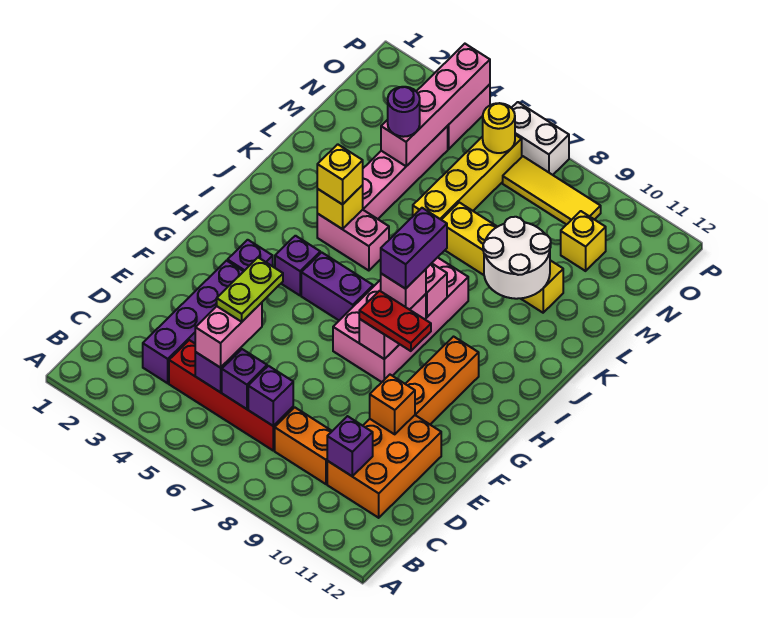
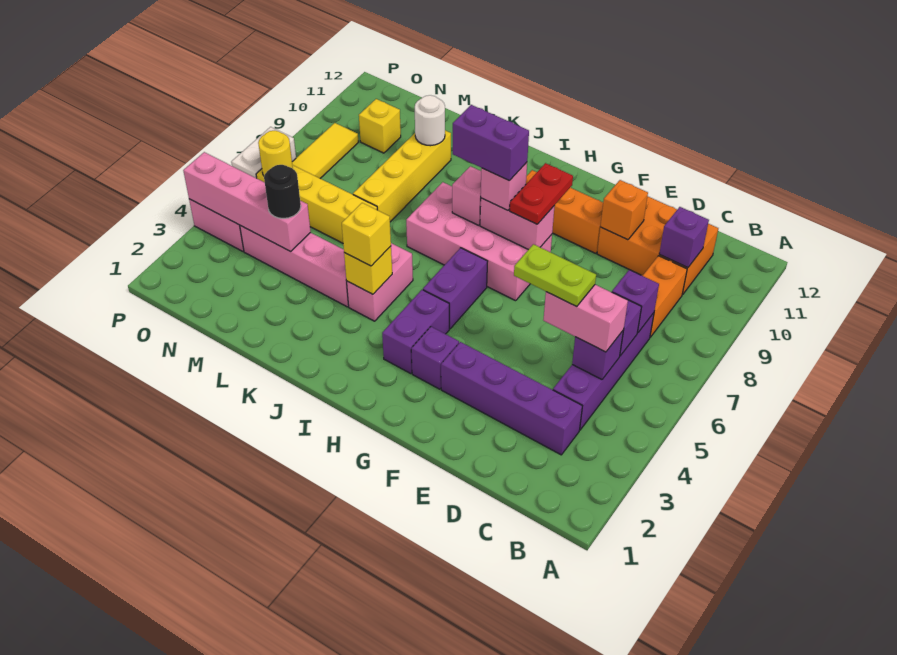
red 1x4 brick [169,340,293,450] -> purple 1x4 brick [553,313,654,430]
purple 1x1 brick [275,236,320,295] -> purple 1x2 brick [382,290,449,374]
white 2x2 round brick [483,217,551,299] -> white 1x1 round brick [415,95,445,146]
purple 1x1 round brick [388,87,420,137] -> black 1x1 round brick [264,165,301,218]

